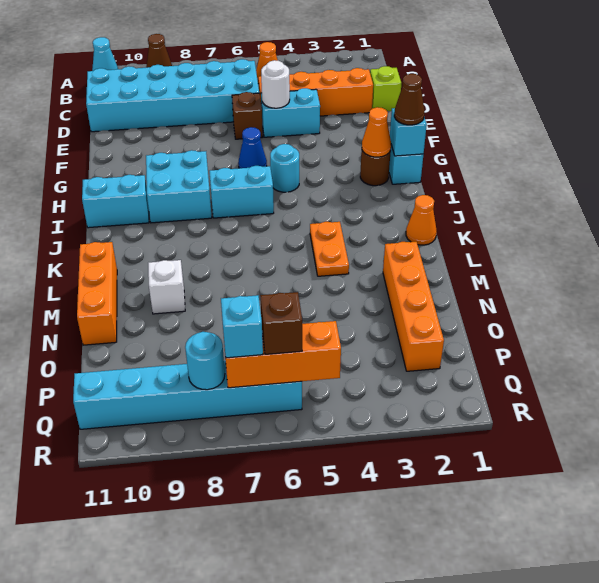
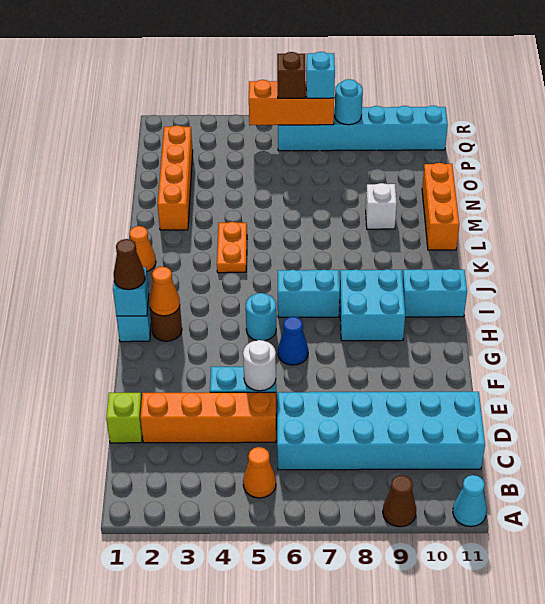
brown 1x1 brick [232,92,263,139] -> none

